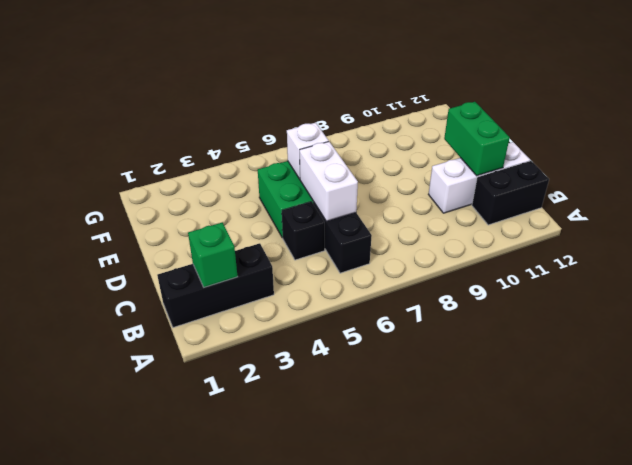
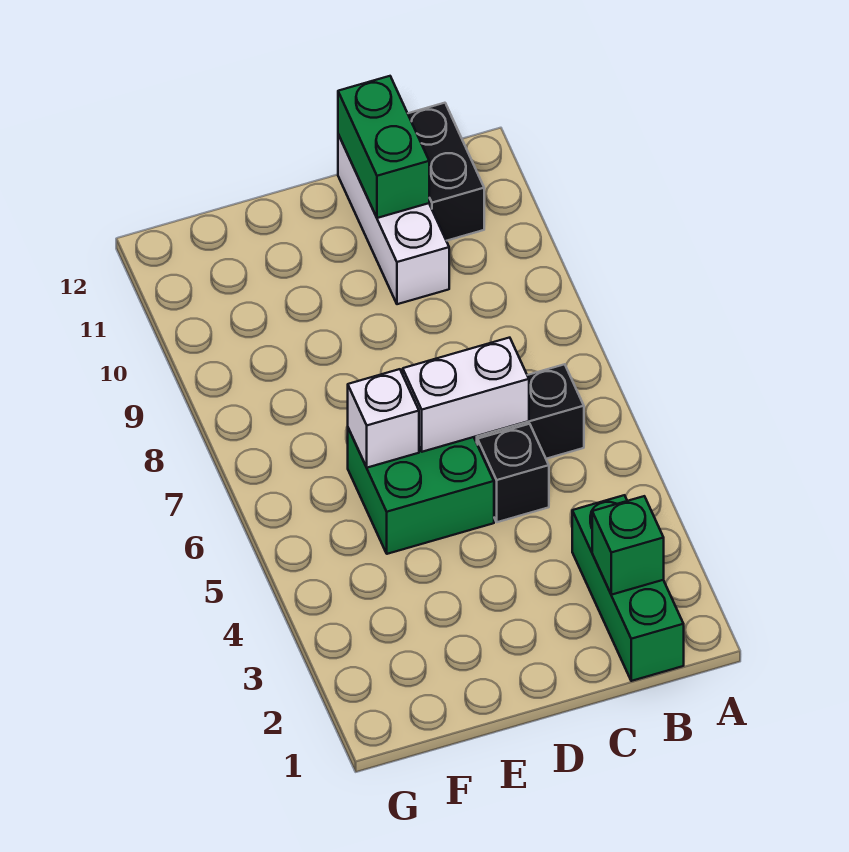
black 1x3 brick [157,243,274,328] -> green 1x3 brick [572,495,684,681]
green 1x2 brick [444,102,510,176] -> green 1x2 brick turned to [338,76,429,218]

